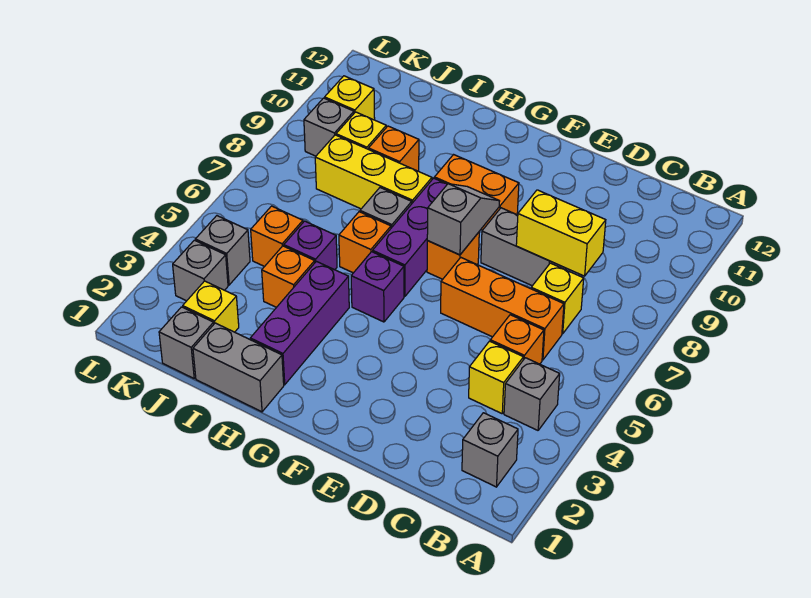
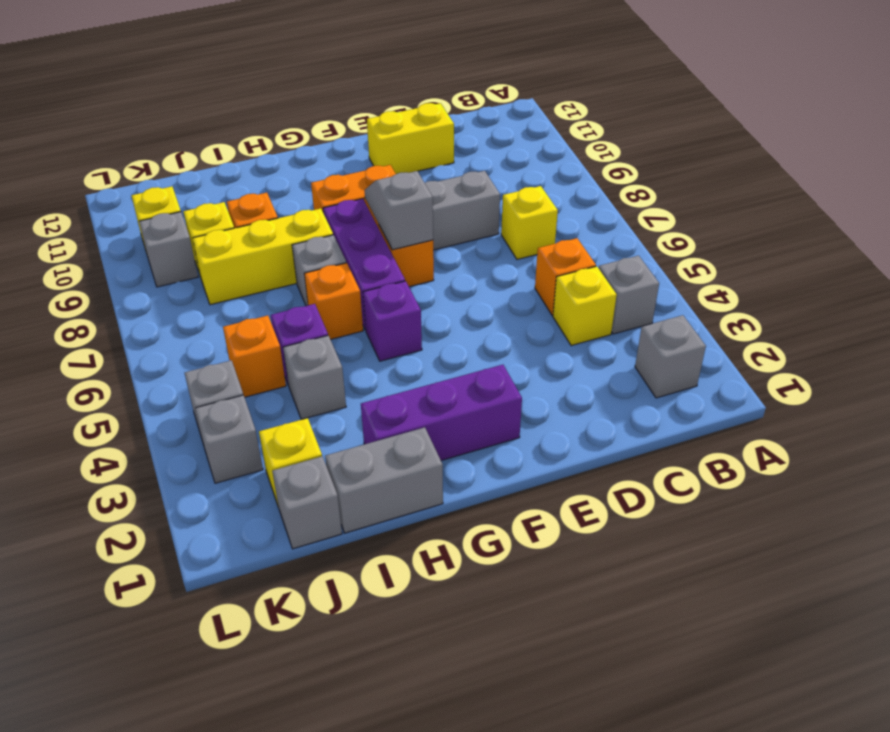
orange 1x3 brick [441,258,564,360] -> none
yellow 1x2 brick [516,190,606,276] -> yellow 1x2 brick moved to [367,103,454,174]
purple 1x3 brick [250,261,349,385] -> purple 1x3 brick turned to [361,365,522,461]
orange 1x1 brick [262,246,315,307] -> grey 1x1 brick [283,335,346,419]

